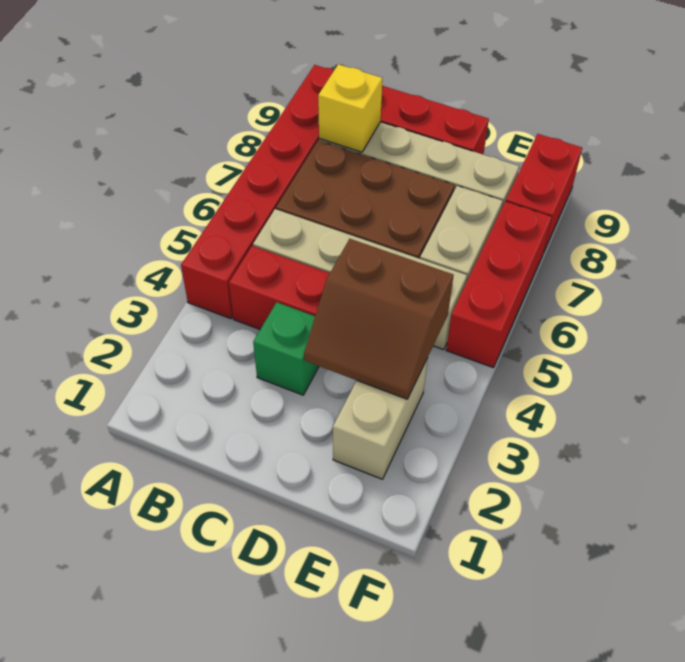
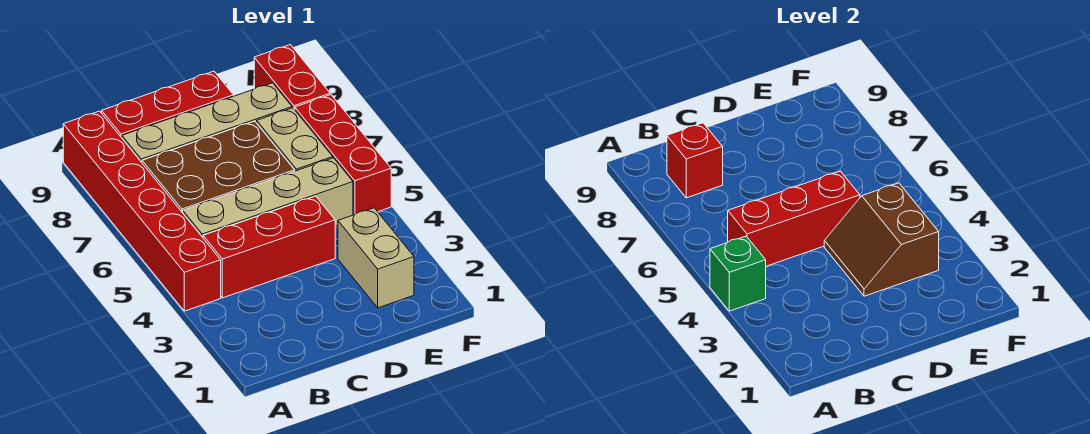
none -> red 1x3 brick [728,171,860,266]
yellow 1x1 brick [318,64,382,152] -> red 1x1 brick [667,123,723,198]
green 1x1 brick [253,302,319,395] -> green 1x1 brick moved to [710,236,766,311]
brown 2x2 slope [304,239,453,399] -> brown 2x2 slope turned to [824,183,939,296]

